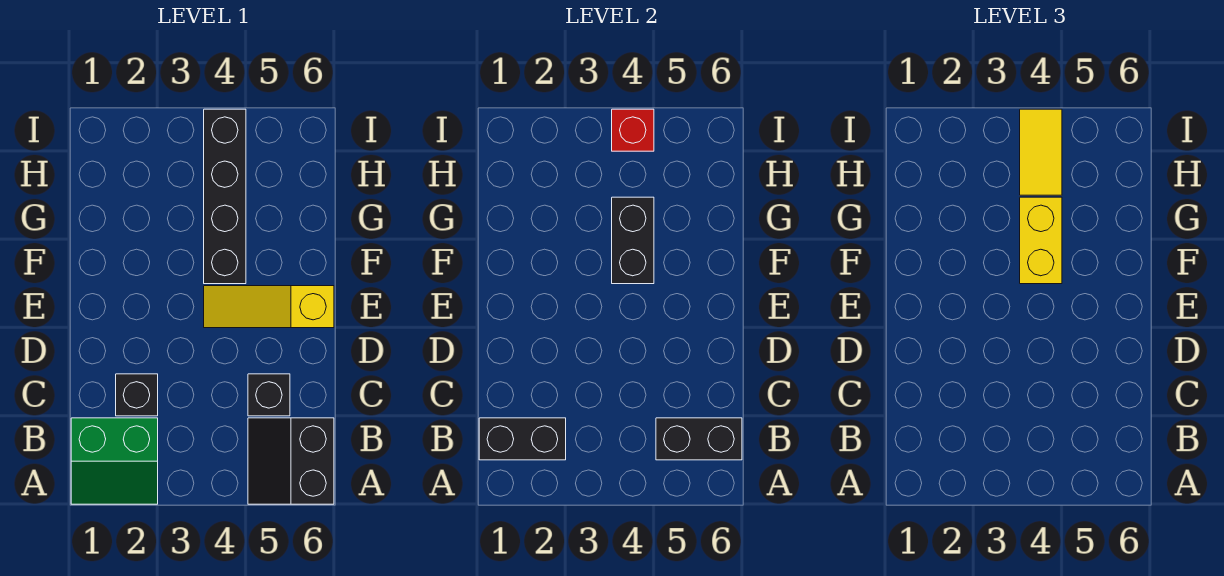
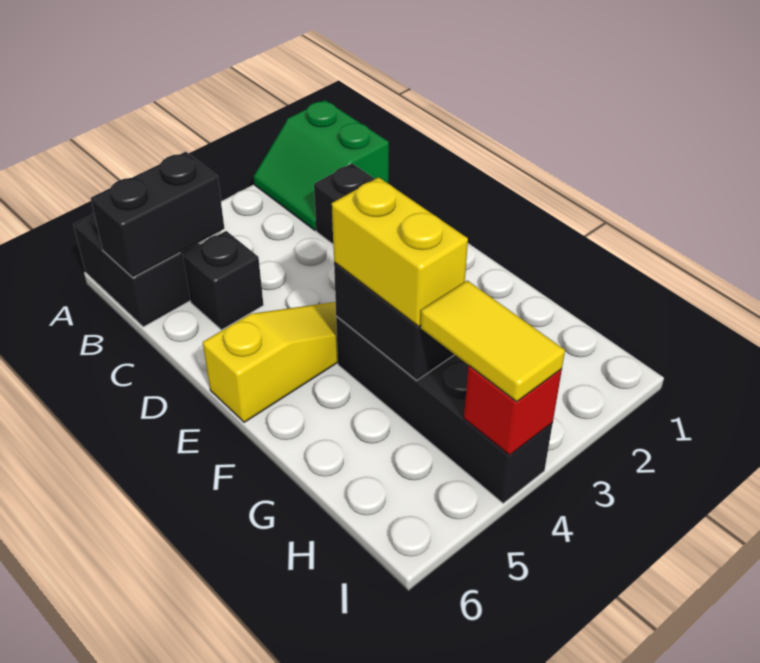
green 2x2 slope [71,418,158,504] -> green 2x2 slope turned to [254,100,389,230]
black 1x2 brick [479,418,566,460] -> none

